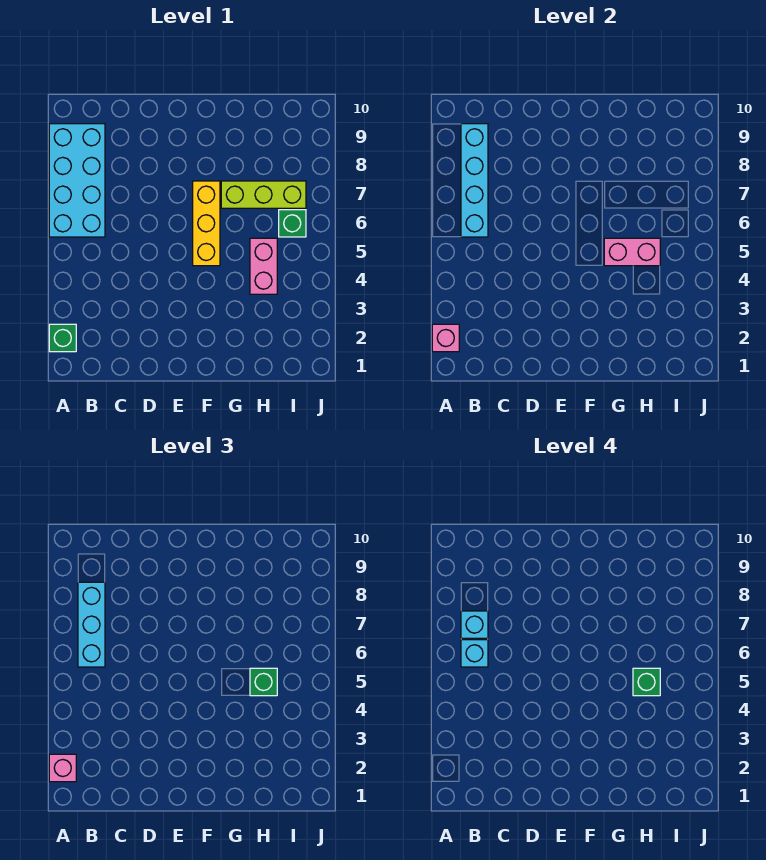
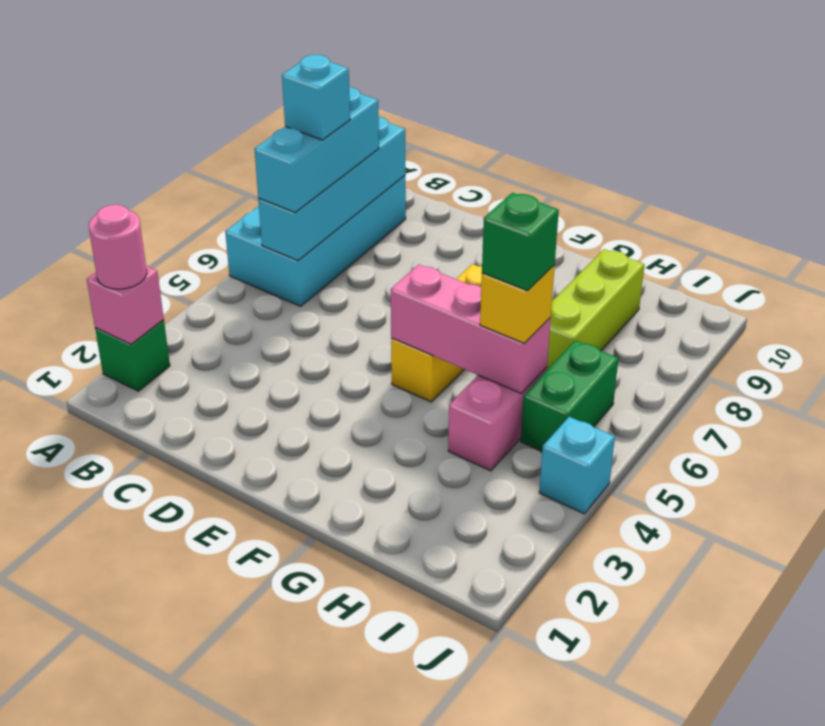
pink 1x1 brick [49,754,76,782] -> pink 1x1 round brick [89,205,147,289]
cyan 1x1 brick [461,640,488,667] -> cyan 1x1 brick moved to [539,417,615,514]
pink 1x2 brick [604,238,660,266] -> pink 1x3 brick [391,265,551,393]
lime 1x3 brick [221,181,306,208] -> lime 1x3 brick turned to [547,249,645,370]
green 1x1 brick [250,668,277,696] -> yellow 1x1 brick [480,265,555,343]
green 1x1 brick [279,210,306,237] -> green 1x2 brick [521,341,619,451]

